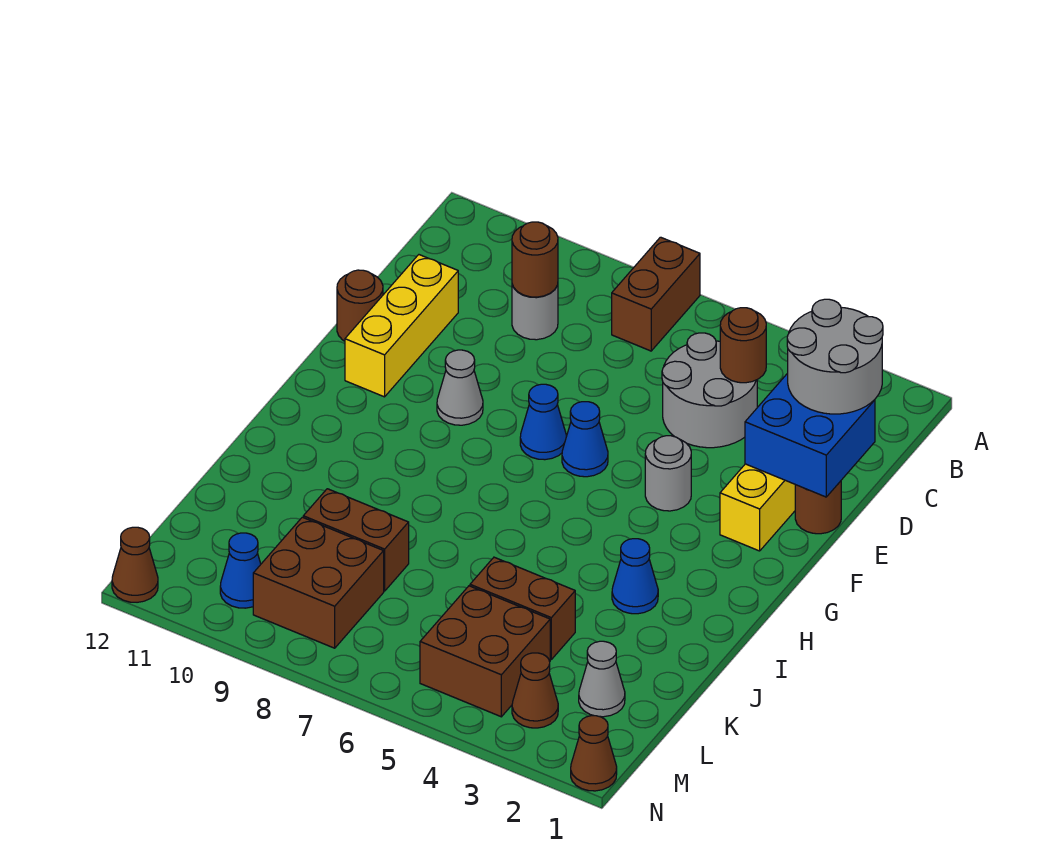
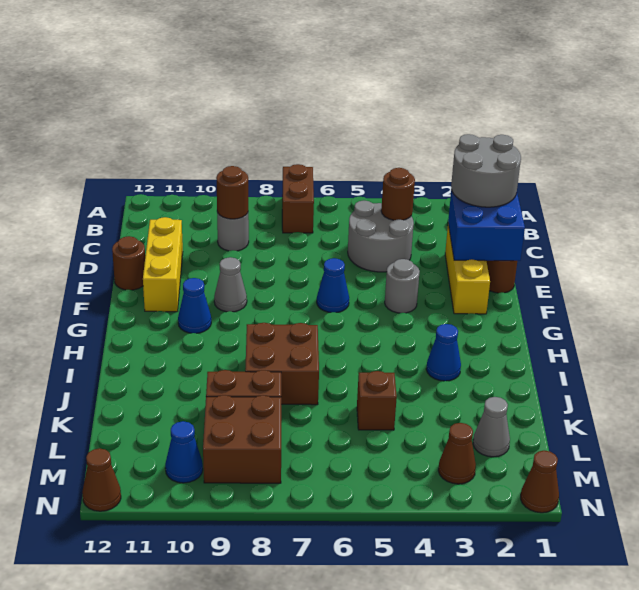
blue 1x1 cone [520,384,566,460] -> blue 1x1 cone moved to [178,278,211,333]
brown 1x2 brick [470,557,575,659] -> brown 1x1 brick [357,371,397,430]
brown 2x2 brick [420,586,550,717] -> brown 2x2 brick moved to [245,323,319,405]

